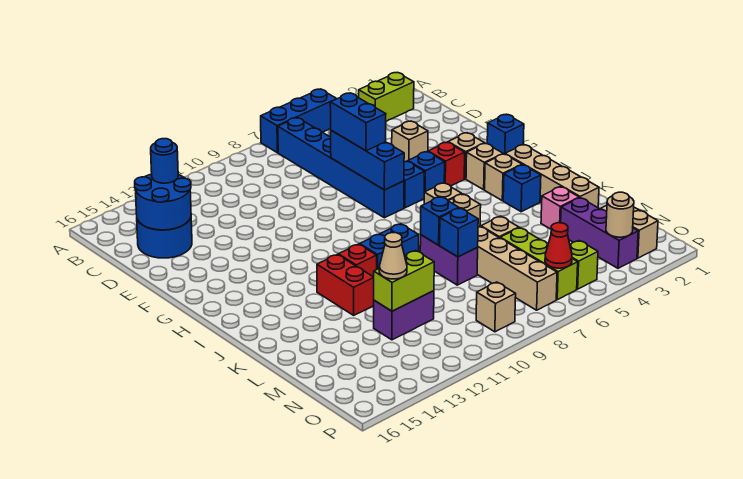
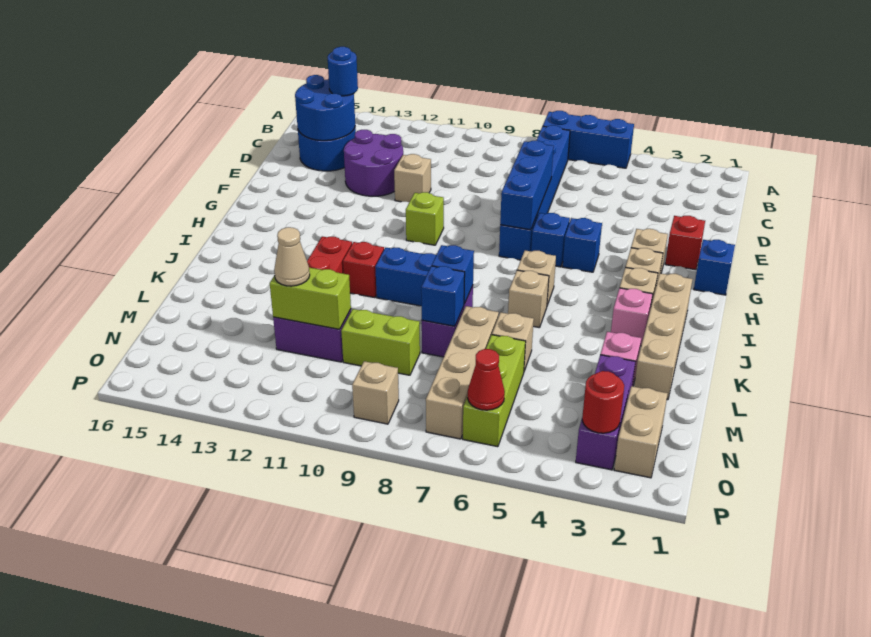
lime 1x2 brick [359,73,414,121] -> lime 1x2 brick moved to [341,309,420,375]
none -> purple 2x2 round brick [344,130,403,196]
tan 1x1 brick [392,121,428,162] -> tan 1x1 brick moved to [394,154,431,202]
blue 1x2 brick [330,93,386,151] -> none
red 1x1 brick [428,142,465,186] -> red 1x1 brick moved to [665,216,705,270]
blue 1x1 brick [503,165,541,212] -> pink 1x1 brick [611,288,653,346]
tan 1x1 round brick [606,192,634,237] -> red 1x1 round brick [582,371,624,433]
lime 1x1 brick [570,241,598,289] -> lime 1x1 brick moved to [406,192,444,245]

